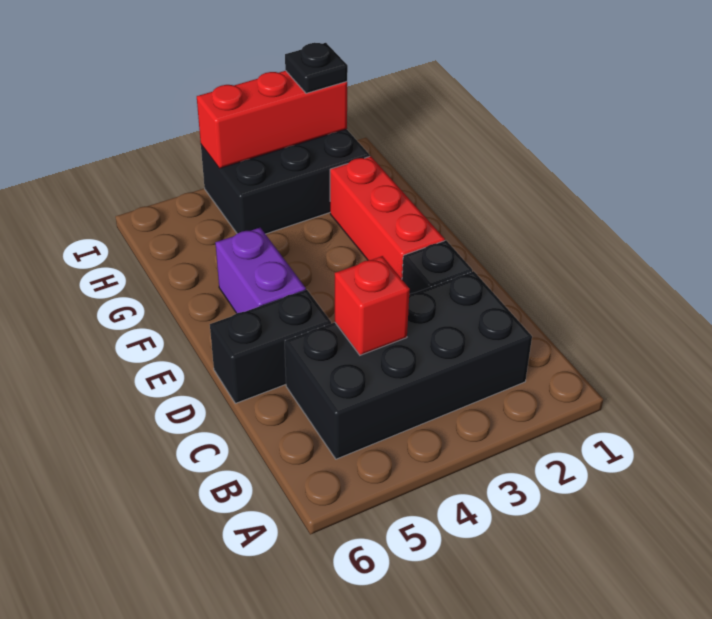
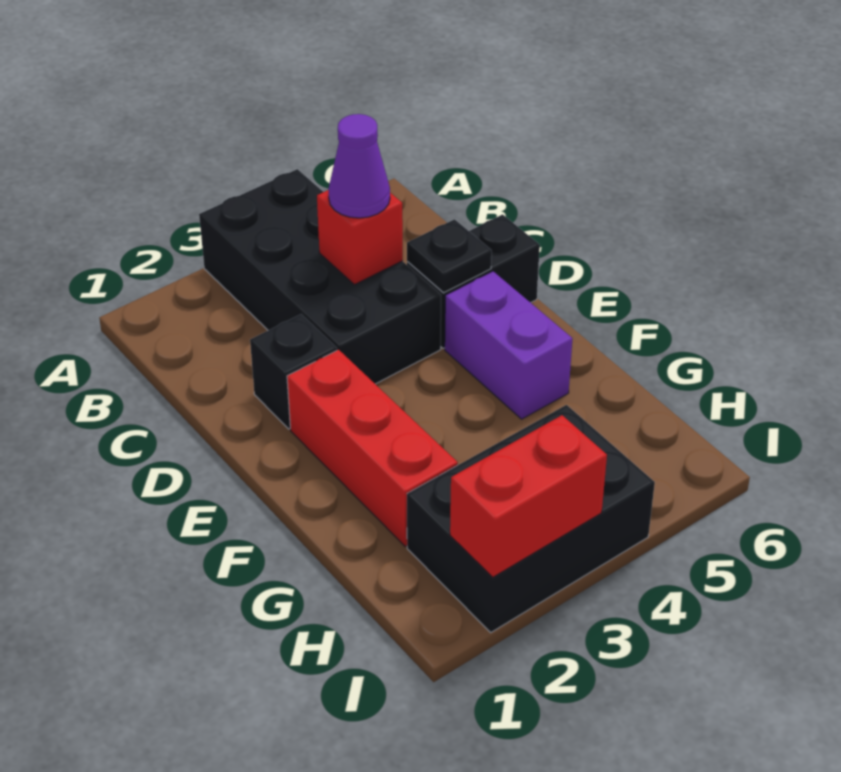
black 2x4 brick [285,271,532,459] -> black 2x4 brick turned to [199,169,441,384]
none -> purple 1x1 cone [328,114,390,218]
red 1x3 brick [197,71,347,168] -> red 1x2 brick [450,415,607,577]
black 1x1 plate [285,43,348,93] -> black 1x1 plate moved to [407,219,492,293]

